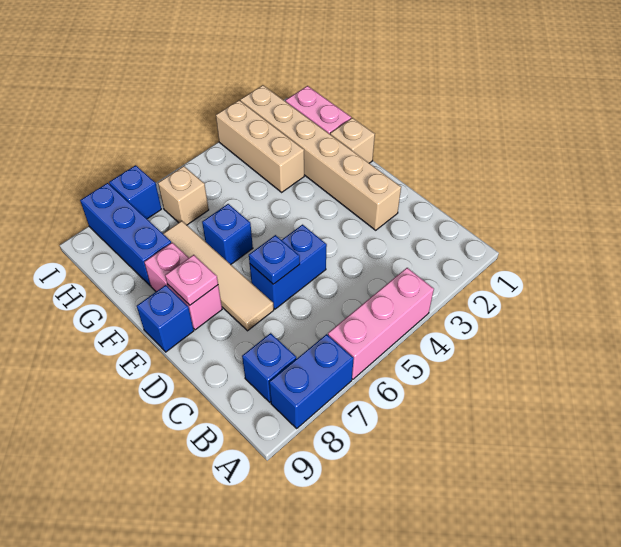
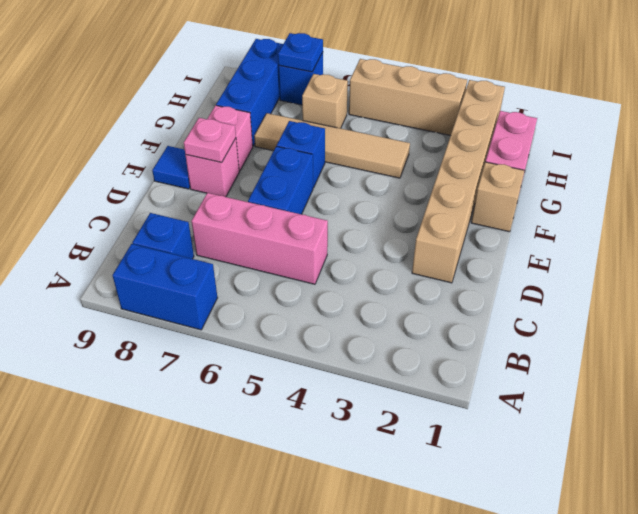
pink 1x3 brick [328,268,434,379] -> pink 1x3 brick moved to [191,193,328,284]
blue 1x2 brick [250,225,327,309] -> blue 1x2 brick turned to [248,146,313,214]
blue 1x1 plate [249,235,300,284] -> blue 1x1 plate moved to [278,33,323,72]
tan 1x4 tile [163,221,274,331] -> tan 1x4 tile turned to [254,113,410,178]
blue 1x1 brick [137,285,194,352] -> blue 1x1 tile [152,146,190,189]
tan 1x3 brick [216,100,304,192] -> tan 1x3 brick turned to [349,59,467,136]

